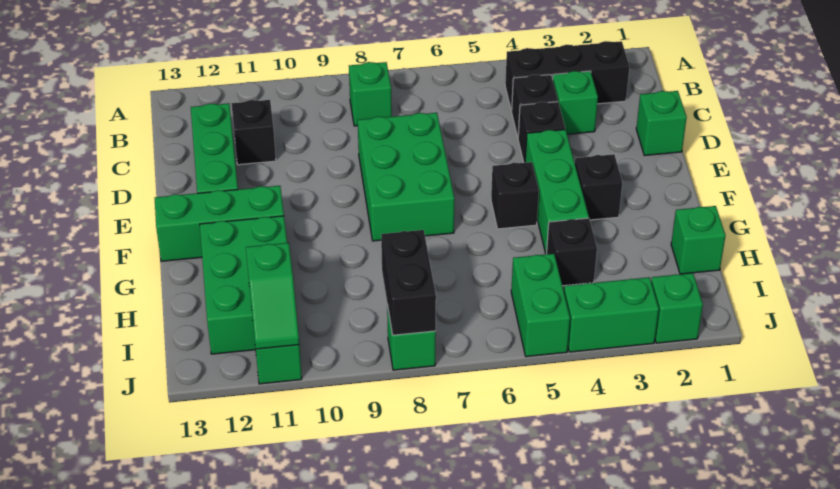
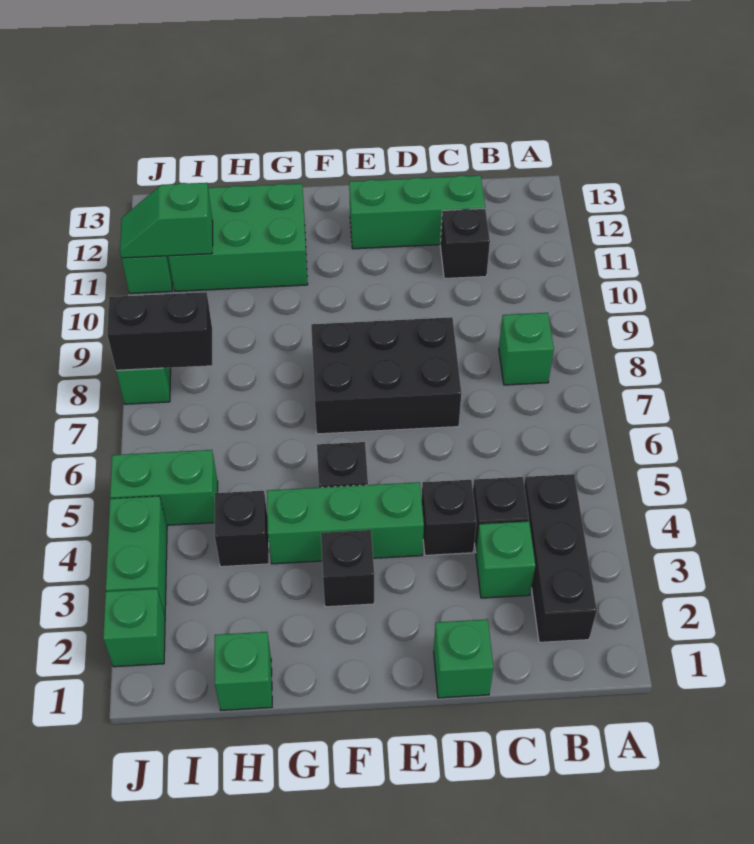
green 2x3 brick [358,113,454,241] -> black 2x3 brick [311,317,461,434]
green 1x3 brick [155,186,284,261] -> none

